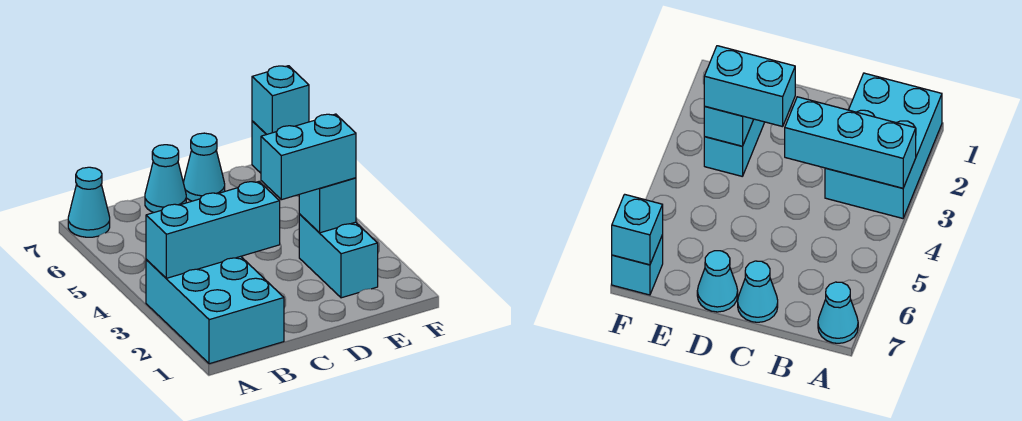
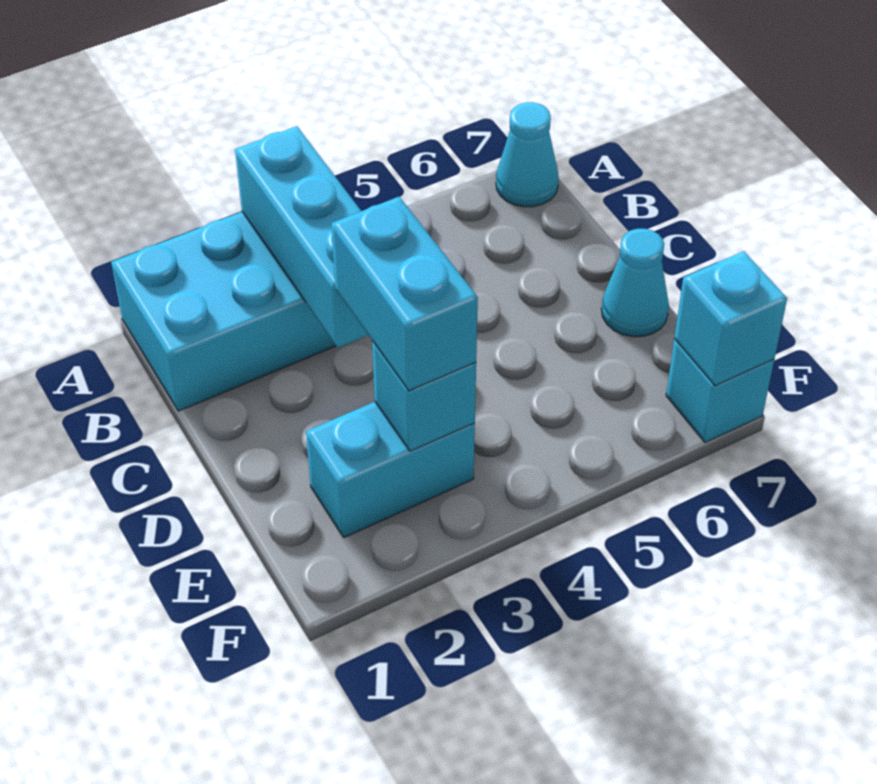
cyan 1x1 cone [145,145,186,213] -> none

